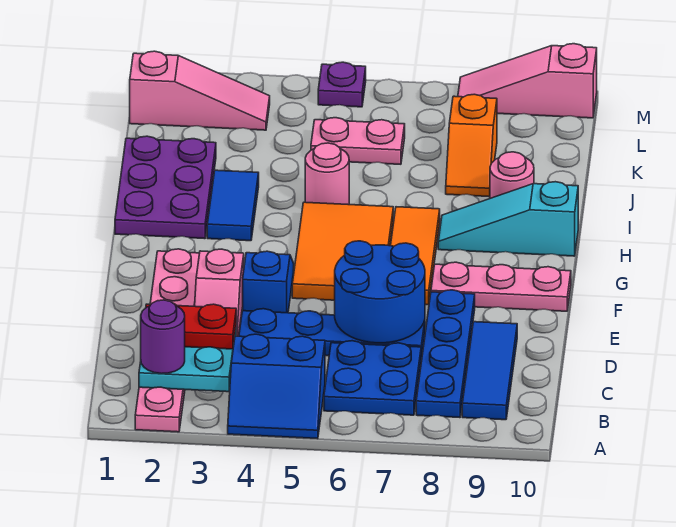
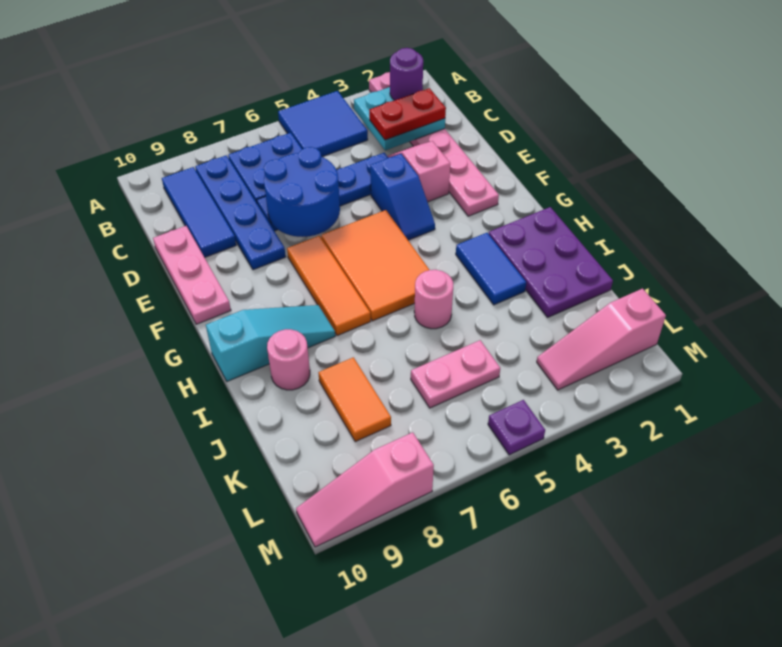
blue 2x2 slope [228,334,325,439] -> blue 2x2 tile [278,91,368,157]
pink 1x3 plate [431,262,571,311] -> pink 1x3 plate turned to [153,226,231,324]
orange 1x2 slope [446,94,497,197] -> orange 1x2 tile [318,357,391,442]
pink 1x3 slope [458,44,597,118] -> pink 1x3 slope turned to [296,432,434,547]

